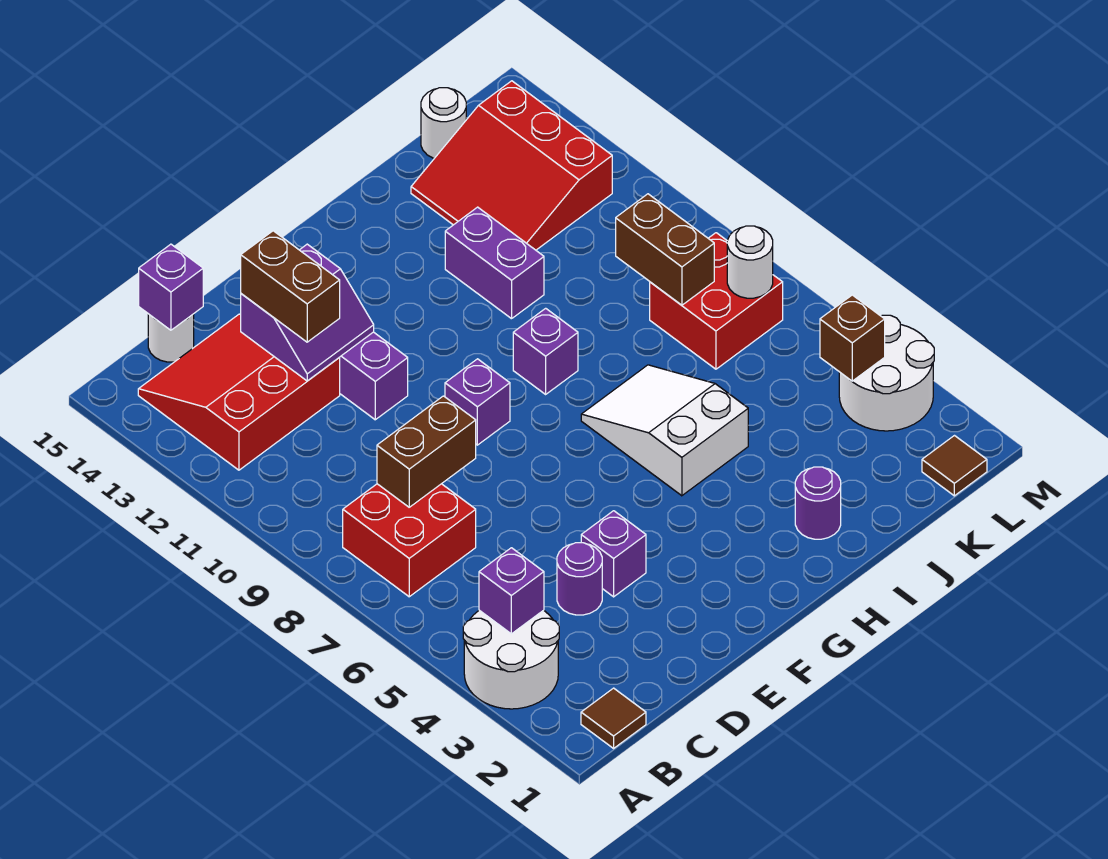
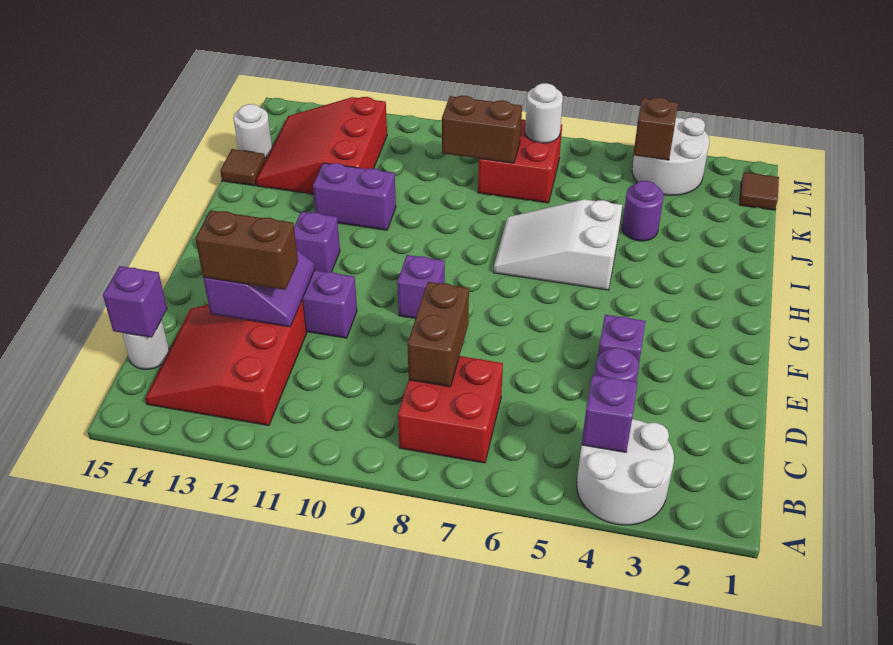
brown 1x1 tile [581,688,646,748] -> brown 1x1 tile moved to [220,149,265,186]
purple 1x1 brick [513,308,578,394] -> purple 1x1 brick moved to [294,212,340,272]
purple 1x1 round brick [795,467,841,539] -> purple 1x1 round brick moved to [622,181,664,241]
red 3x3 slope [411,81,612,250] -> red 3x3 slope turned to [256,97,387,194]

